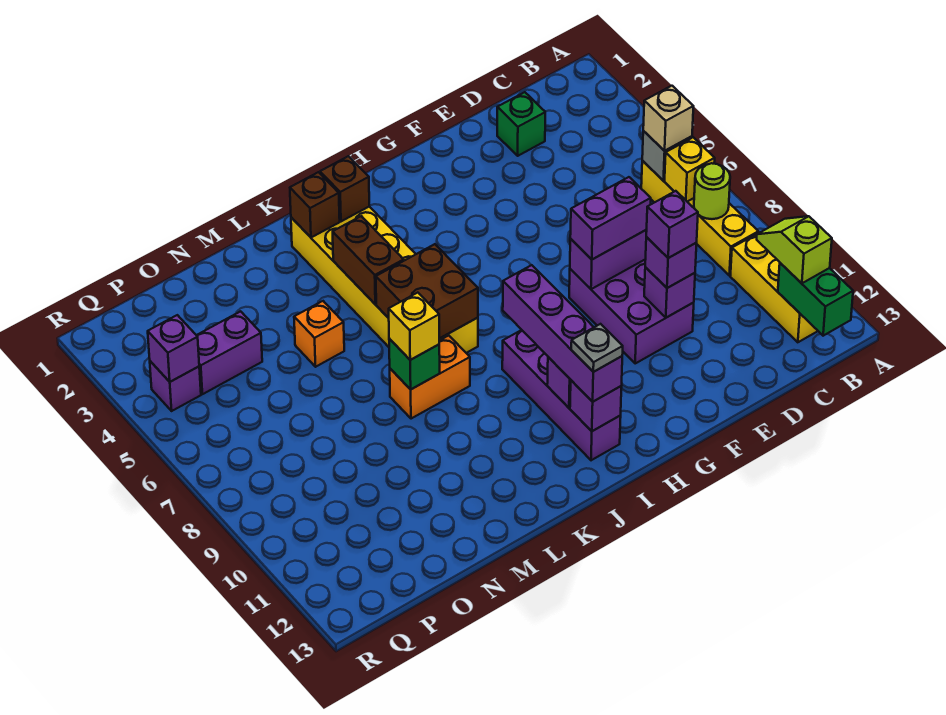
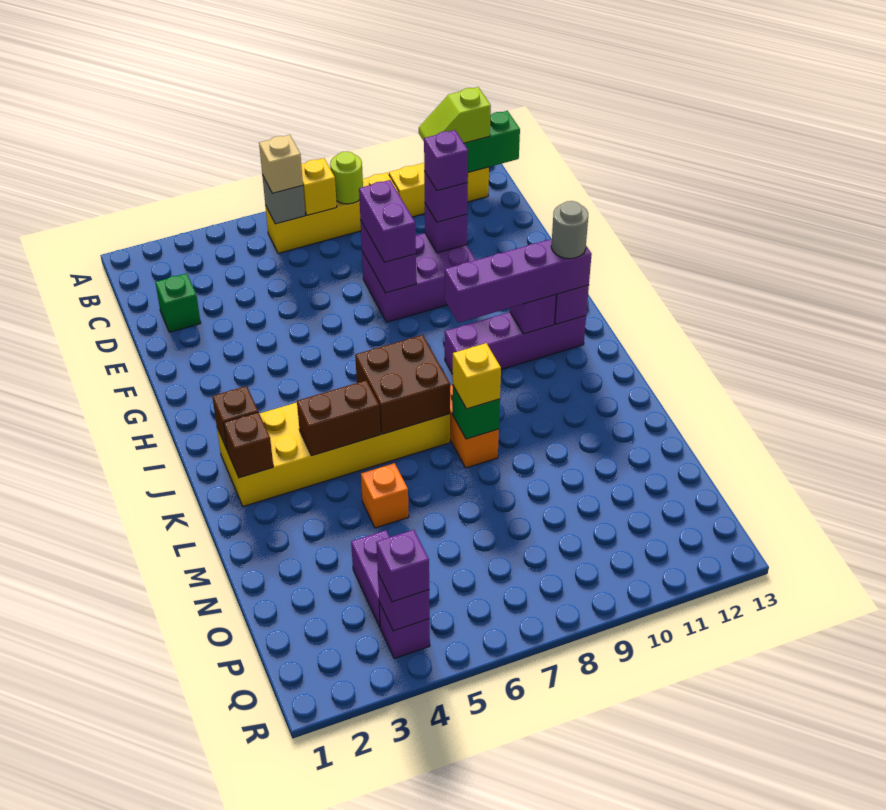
grey 1x1 plate [571,324,623,372] -> grey 1x1 round brick [551,201,588,259]
none -> purple 1x1 brick [376,530,429,602]

